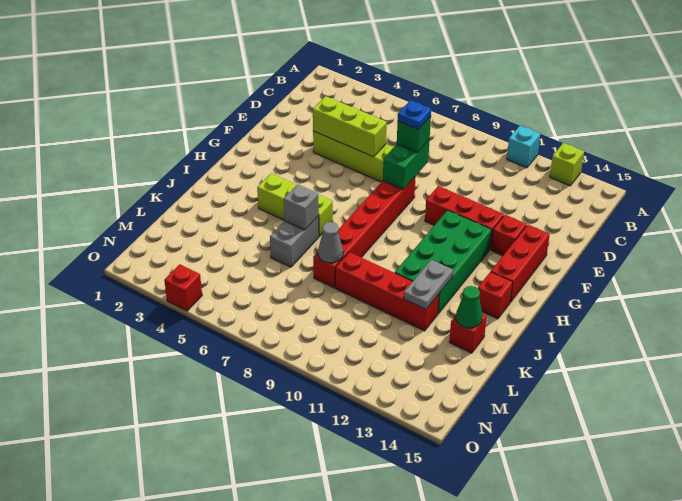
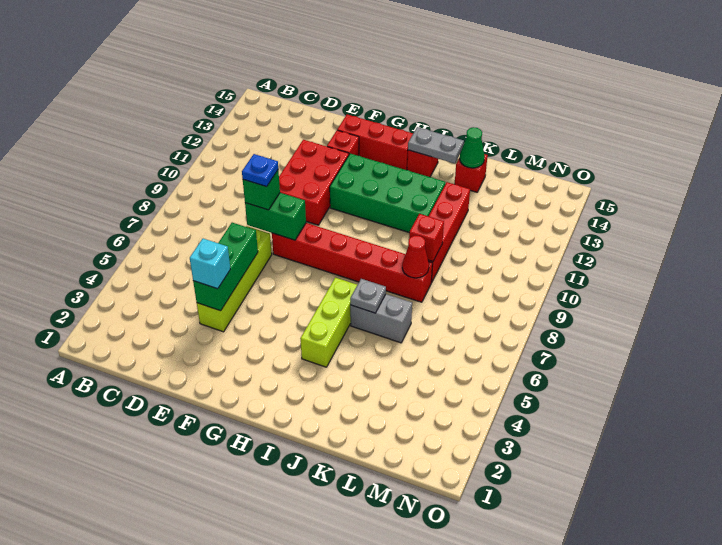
cyan 1x1 brick [507,126,540,168] -> cyan 1x1 brick moved to [190,239,230,289]
lime 1x1 brick [550,143,584,186] -> none
lime 1x3 brick [313,96,387,157] -> green 1x3 brick [193,223,258,311]
red 1x3 brick [425,186,504,250] -> red 2x3 brick [279,140,349,225]
grey 1x1 brick [284,184,319,230] -> grey 1x1 plate [350,279,386,313]
grey 1x2 plate [404,260,453,309] -> grey 1x2 plate moved to [408,127,464,163]
grey 1x1 cone [318,222,343,263] -> red 1x1 cone [402,235,429,278]
red 1x1 brick [164,264,202,311] -> red 1x1 brick moved to [409,214,444,261]

